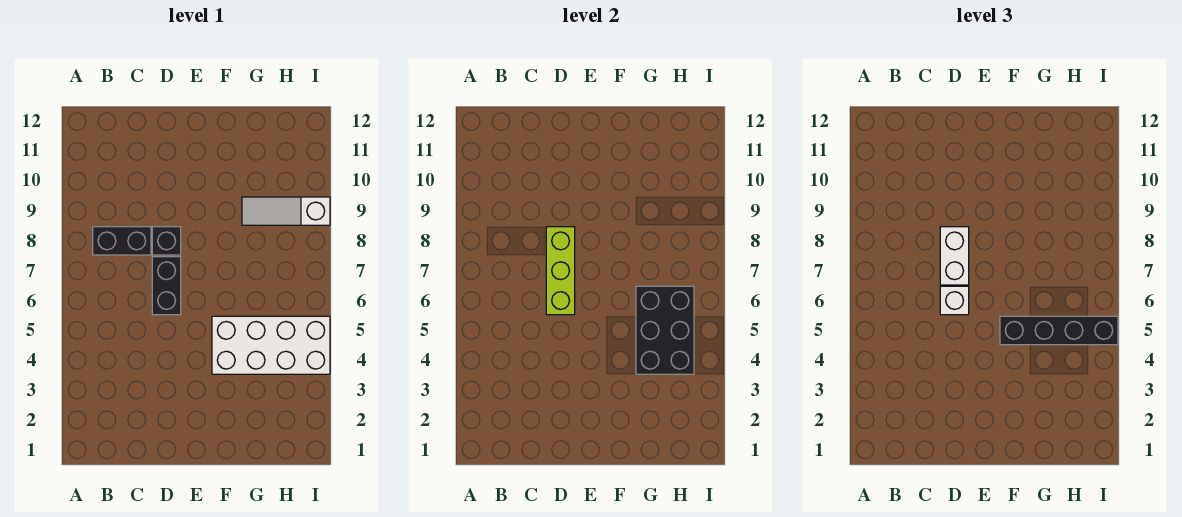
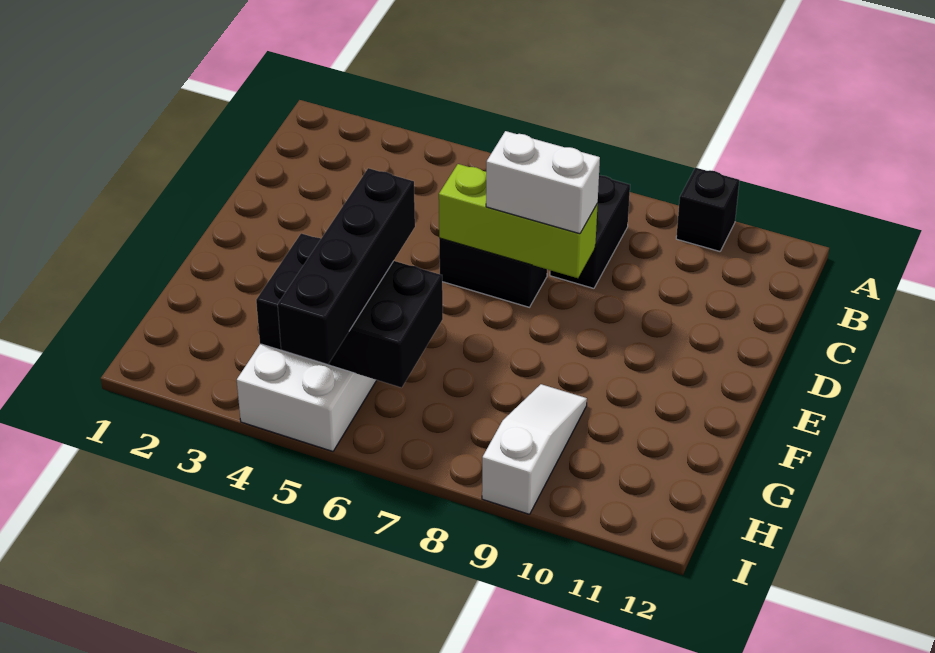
white 1x1 brick [940,286,969,315] -> none
black 1x1 brick [152,227,181,255] -> black 1x1 brick moved to [676,168,739,251]

